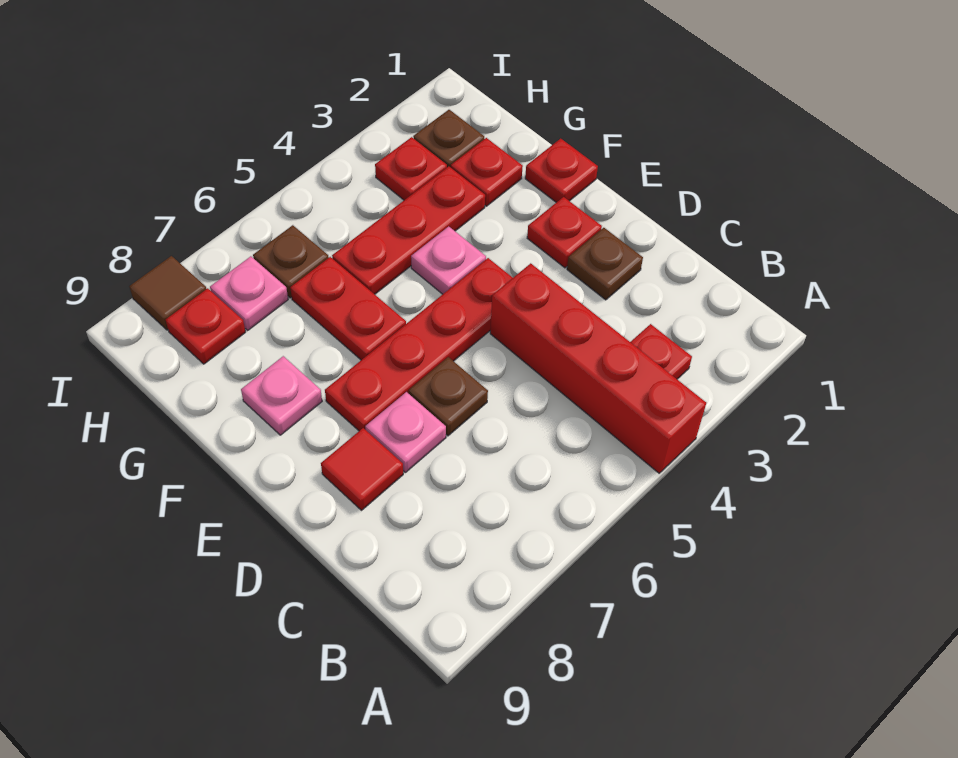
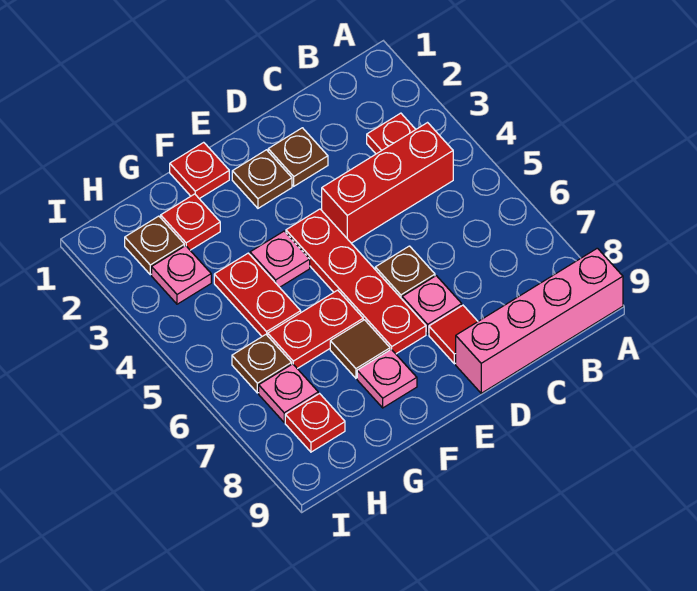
red 1x4 brick [490,263,706,473] -> red 1x3 brick [322,123,453,243]
none -> pink 1x4 brick [456,248,623,393]
red 1x1 plate [527,197,602,268] -> brown 1x1 plate [232,150,292,208]
red 1x3 plate [332,166,485,294] -> red 1x2 plate [214,253,301,336]
red 1x1 plate [375,137,447,200] -> pink 1x1 plate [152,246,211,304]
brown 1x1 tile [129,256,206,330] -> brown 1x1 tile moved to [330,320,390,378]

